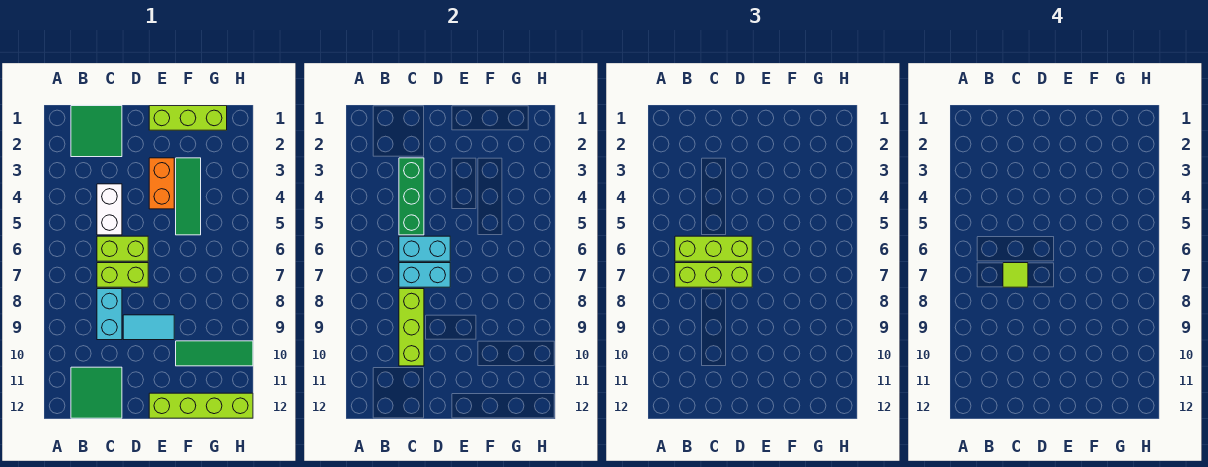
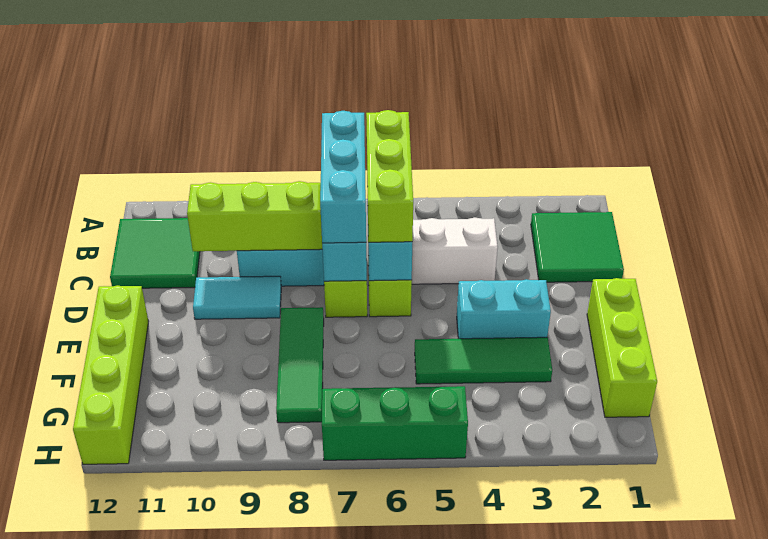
lime 1x3 brick [675,263,752,287] -> cyan 1x3 brick [320,111,366,243]
green 1x3 brick [399,158,424,235] -> green 1x3 brick moved to [322,386,468,460]
lime 1x1 tile [1003,263,1028,287] -> none
cyan 1x2 tile [123,315,174,340] -> cyan 1x2 tile turned to [193,276,281,319]
orange 1x2 brick [149,158,174,209] -> cyan 1x2 brick [457,279,551,339]
green 1x3 tile [176,341,253,366] -> green 1x3 tile moved to [276,307,324,423]

